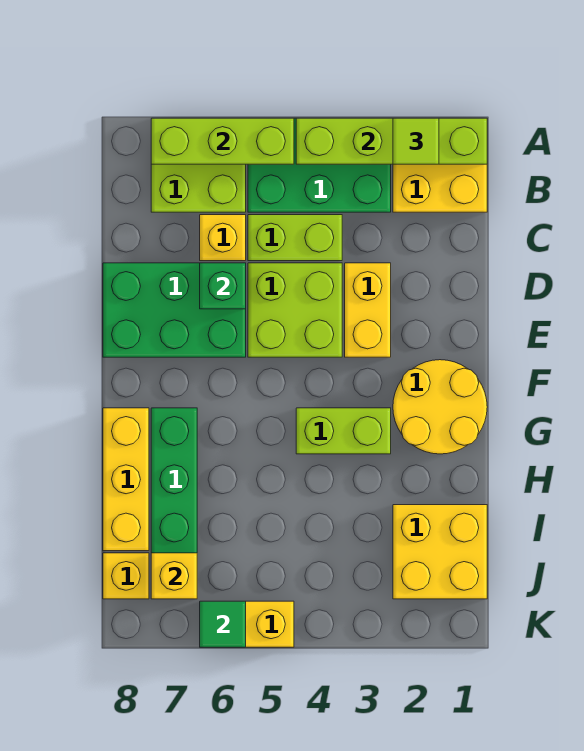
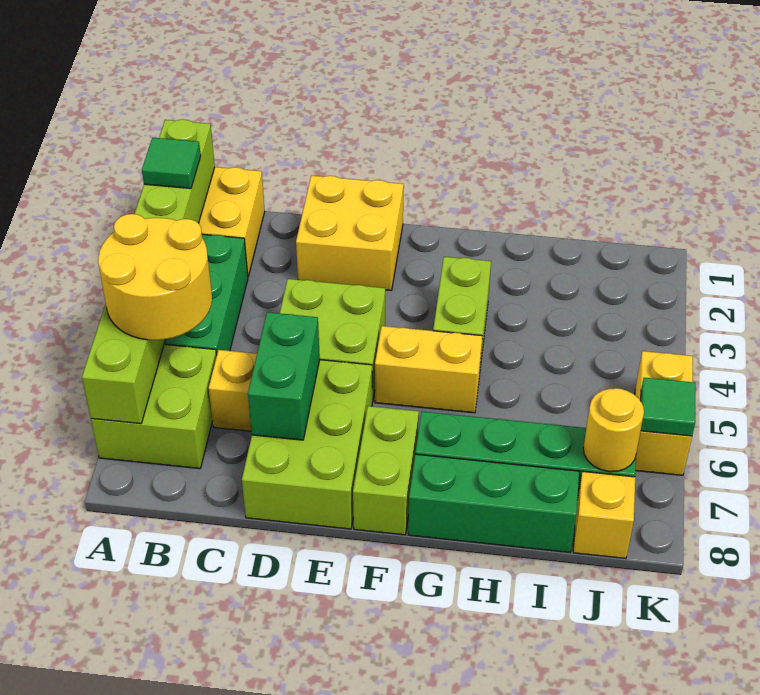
lime 1x1 tile [393,118,439,164] -> green 1x1 tile [142,138,201,188]
lime 1x2 brick [248,215,342,261] -> lime 1x2 brick moved to [353,406,419,535]
yellow 1x2 brick [345,263,391,357] -> yellow 1x2 brick moved to [375,326,482,413]
green 2x3 brick [103,263,246,357] -> lime 2x3 brick [242,360,372,529]
green 1x1 brick [200,263,246,309] -> green 1x2 brick [248,312,320,440]
yellow 2x2 round brick [393,360,487,454] -> yellow 2x2 round brick moved to [98,214,212,340]
yellow 1x3 brick [103,408,149,551] -> green 1x3 brick [408,454,579,552]
yellow 2x2 brick [393,505,487,599] -> yellow 2x2 brick moved to [296,176,404,290]
yellow 1x1 brick [151,553,197,599] -> yellow 1x1 round brick [583,388,644,472]

